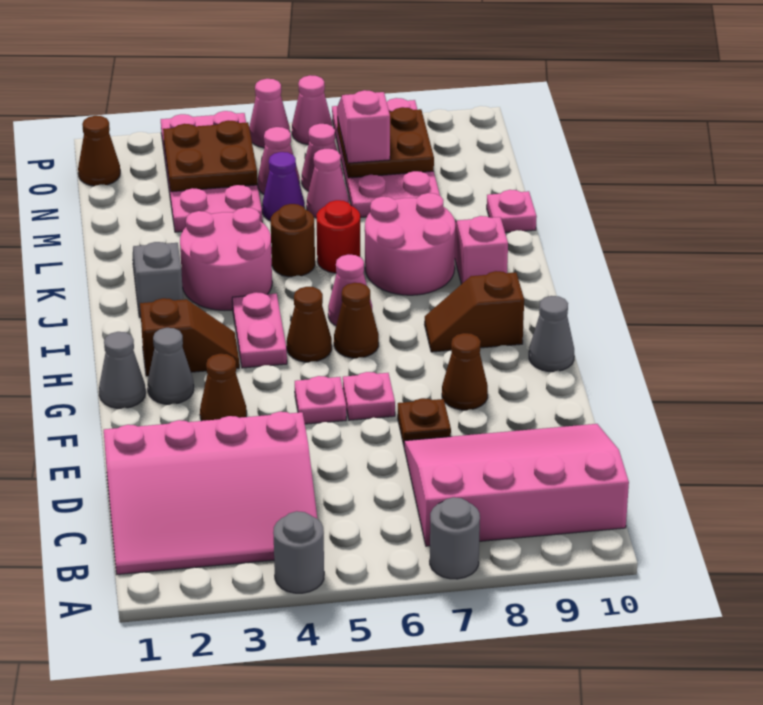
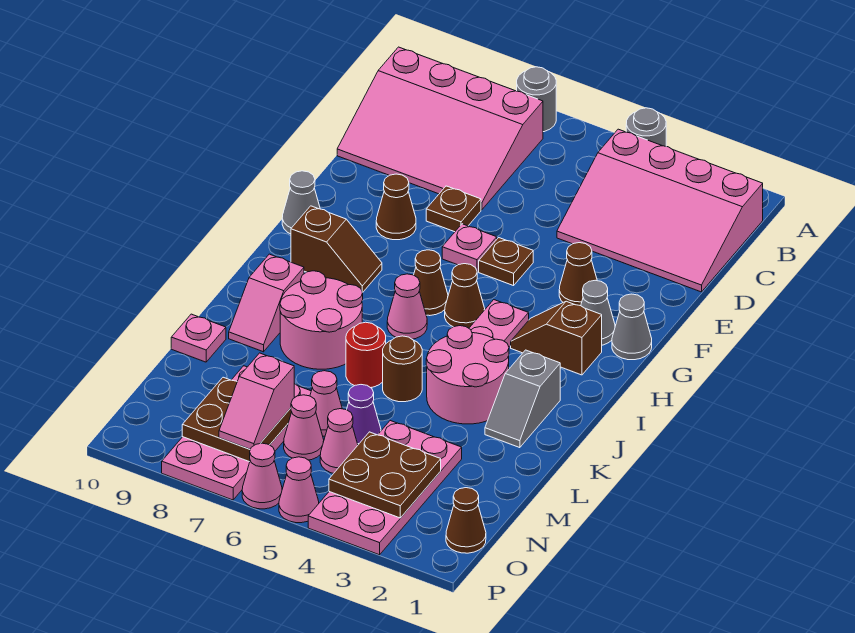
pink 3x4 slope [104,412,317,574] -> pink 3x4 slope turned to [557,129,763,292]
pink 1x1 plate [295,376,346,424] -> brown 1x1 plate [479,238,533,286]

